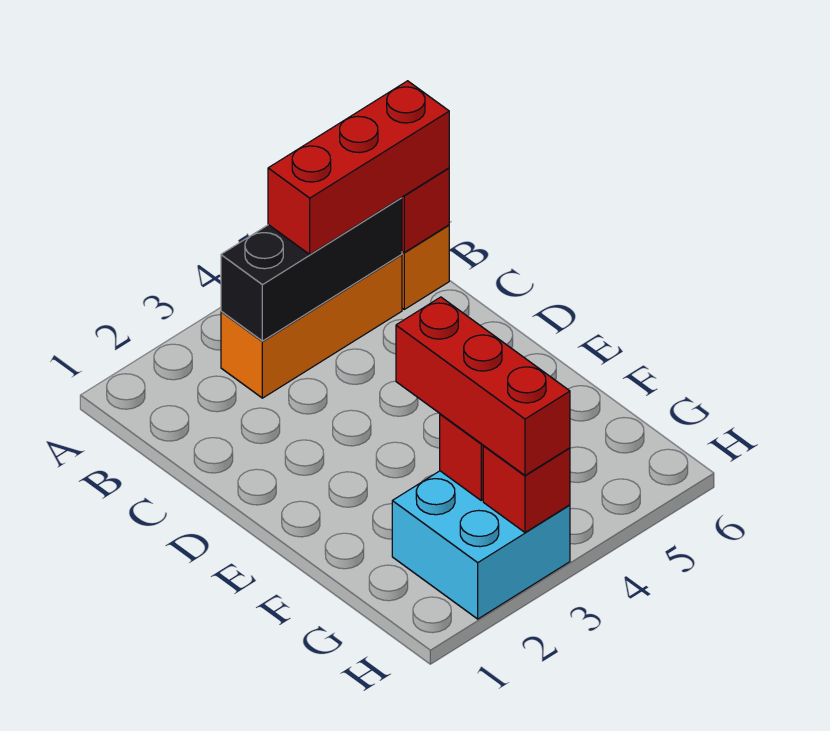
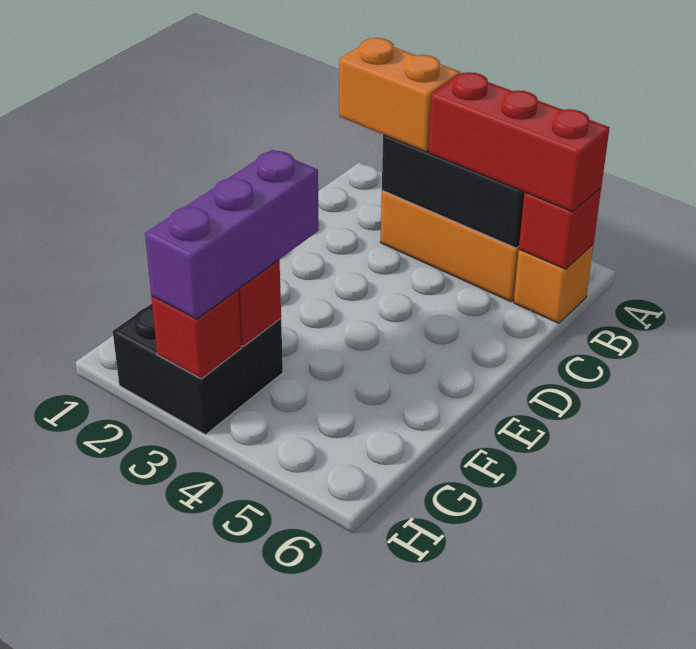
none -> orange 1x2 brick [339,38,460,152]
red 1x3 brick [396,297,570,475] -> purple 1x3 brick [145,150,319,319]
cyan 2x2 brick [392,471,570,619] -> black 2x2 brick [113,304,283,435]

